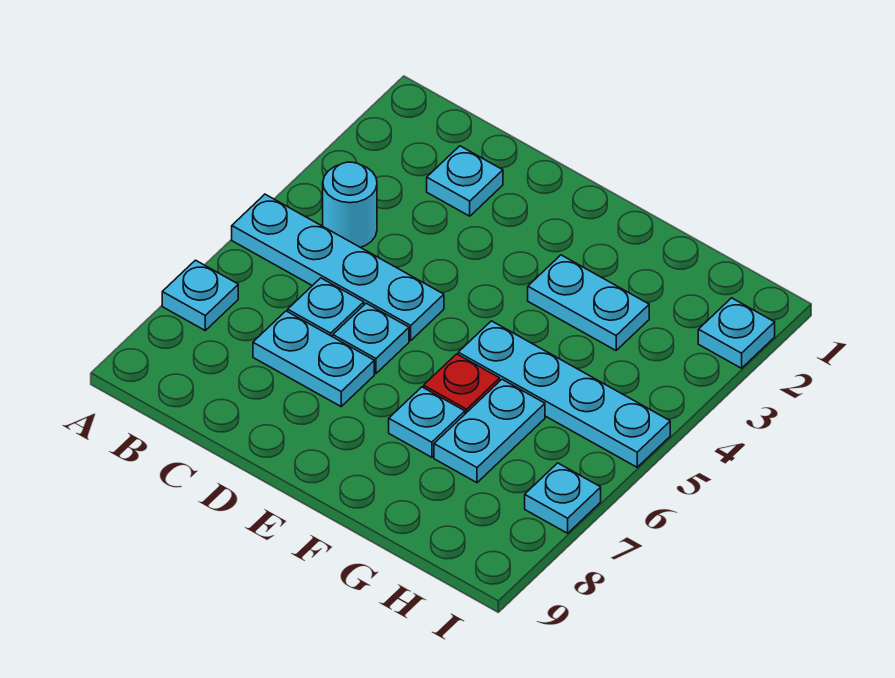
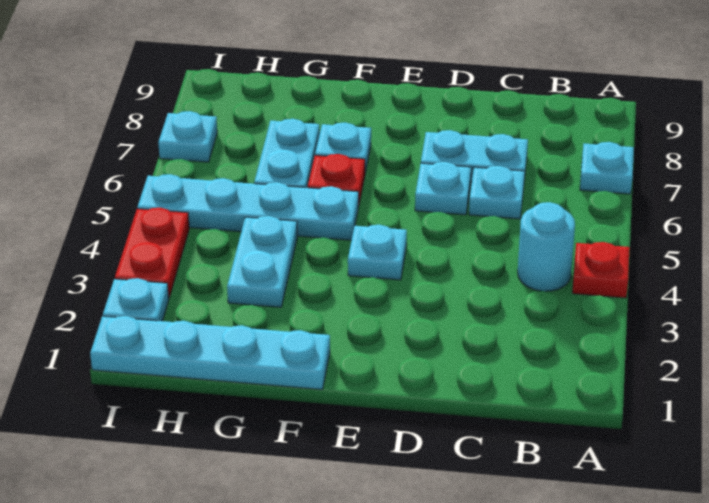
none -> red 1x1 plate [572,242,630,298]
cyan 1x4 plate [232,194,444,340] -> cyan 1x4 plate moved to [90,316,330,390]
cyan 1x1 plate [427,146,503,216] -> cyan 1x1 plate moved to [348,225,407,280]
cyan 1x2 plate [528,255,649,350] -> cyan 1x2 plate turned to [227,216,297,307]
none -> red 1x2 plate [115,208,189,297]

